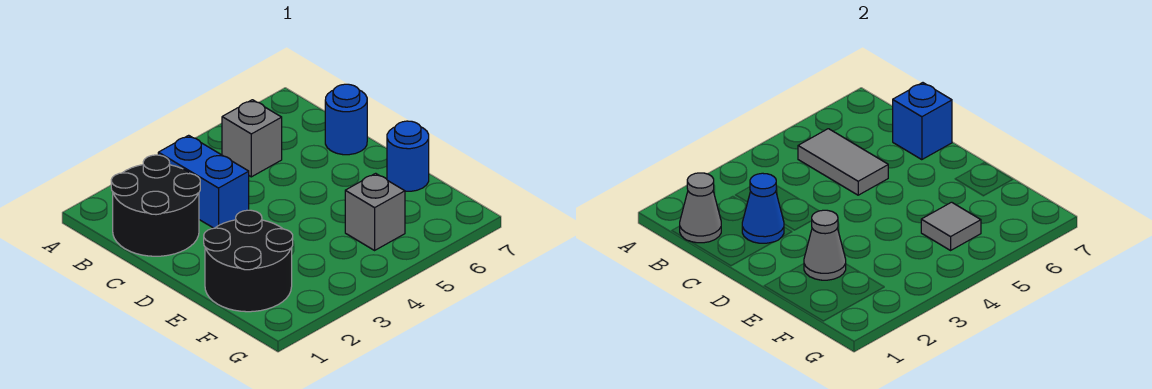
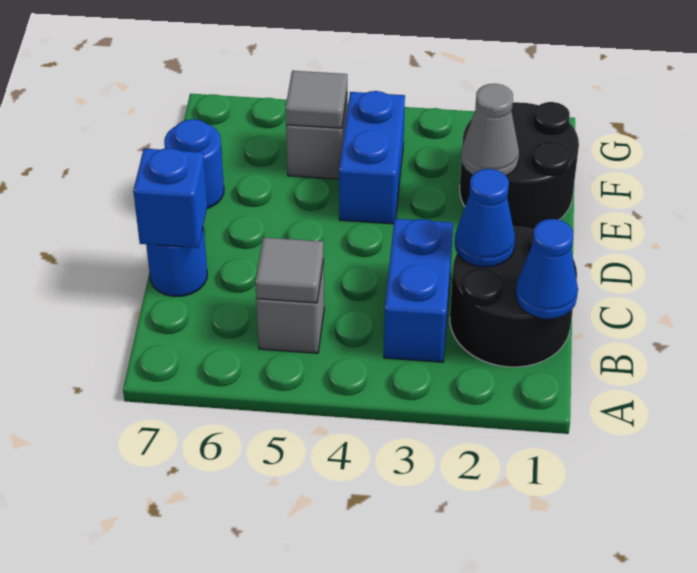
grey 1x1 cone [680,173,721,243] -> blue 1x1 cone [515,219,578,319]
grey 1x2 tile [798,129,888,195] -> grey 1x1 tile [255,237,324,303]
none -> blue 1x2 brick [339,91,405,224]

